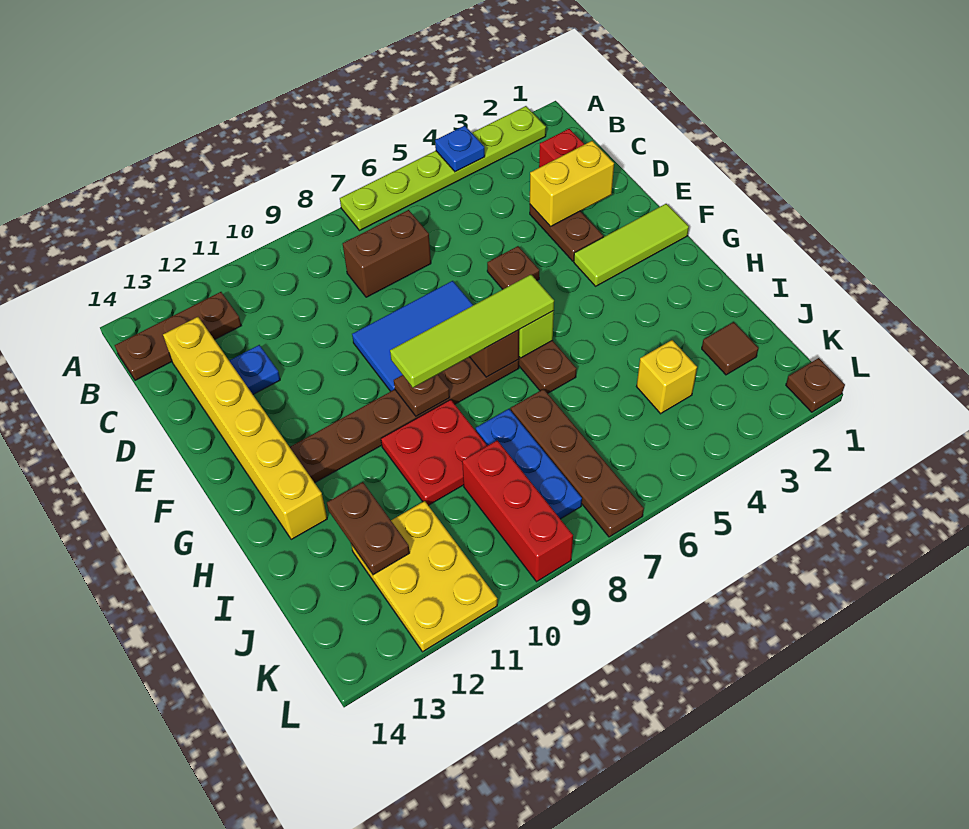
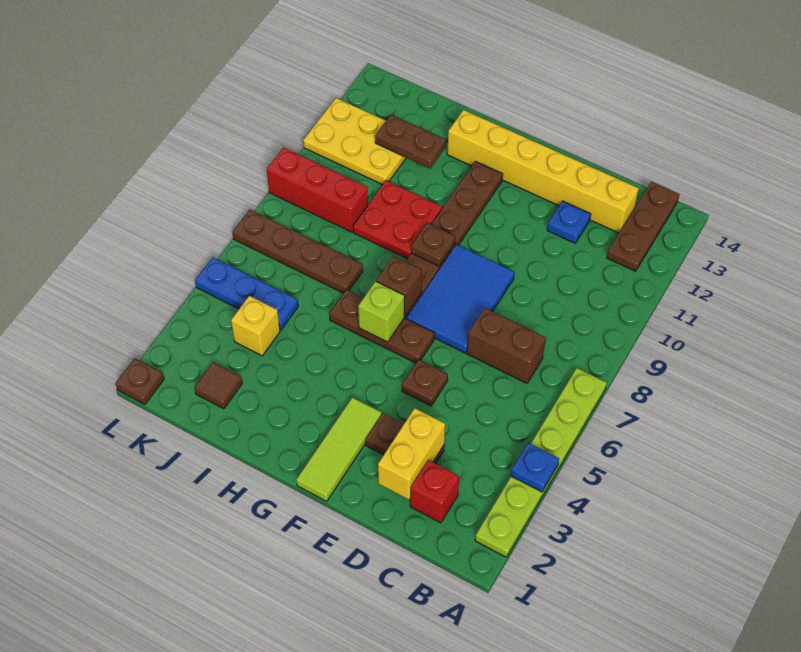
brown 1x2 brick [343,210,431,297] -> brown 1x2 brick turned to [467,308,546,383]
lime 1x4 tile [390,275,554,388] -> none
blue 1x3 plate [476,409,582,519] -> blue 1x3 plate moved to [195,257,298,330]

